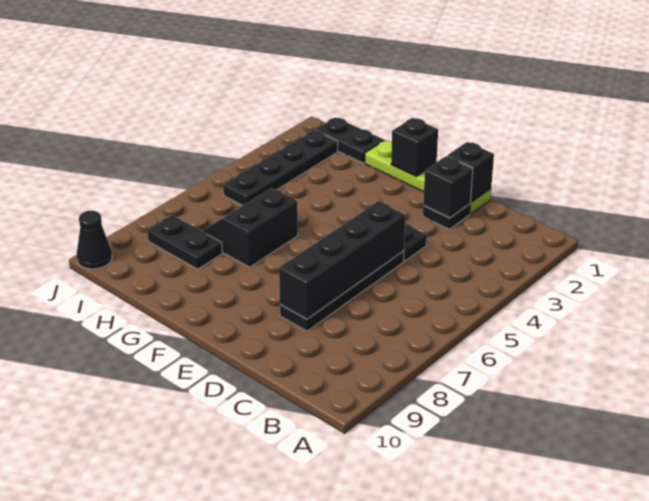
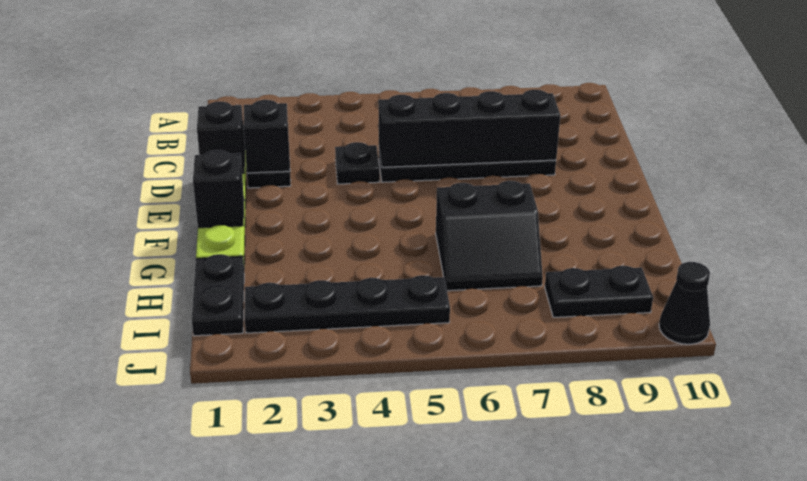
black 1x2 plate [147,215,222,269] -> black 1x2 plate turned to [545,266,653,317]

